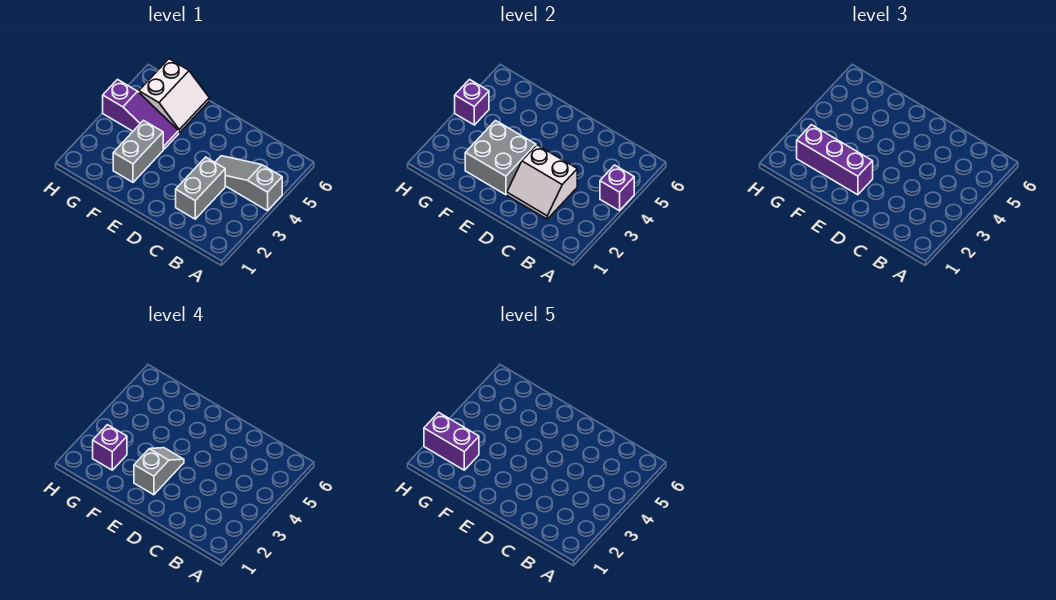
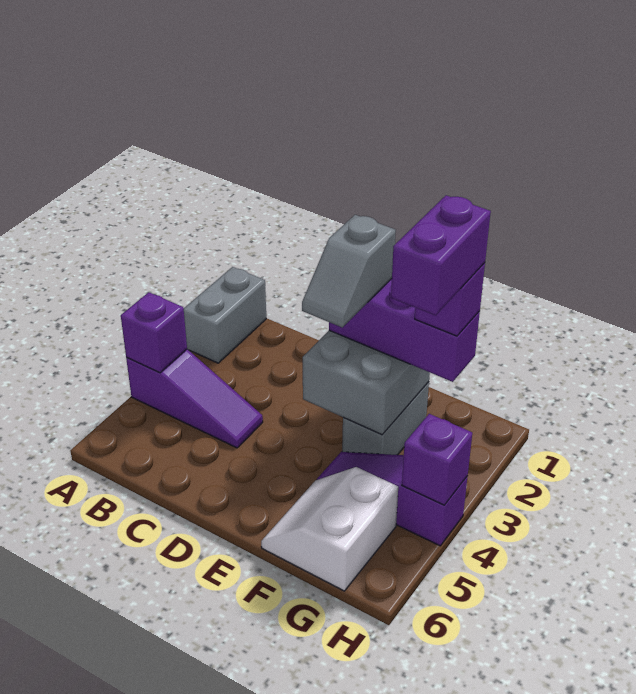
grey 1x3 slope [215,156,282,211] -> purple 1x3 slope [126,349,263,448]
grey 1x2 brick [176,157,225,219] -> grey 1x2 brick moved to [184,267,266,363]
white 2x2 slope [507,145,577,219] -> none
purple 1x2 brick [424,412,479,470] -> purple 1x2 brick turned to [391,195,491,315]

